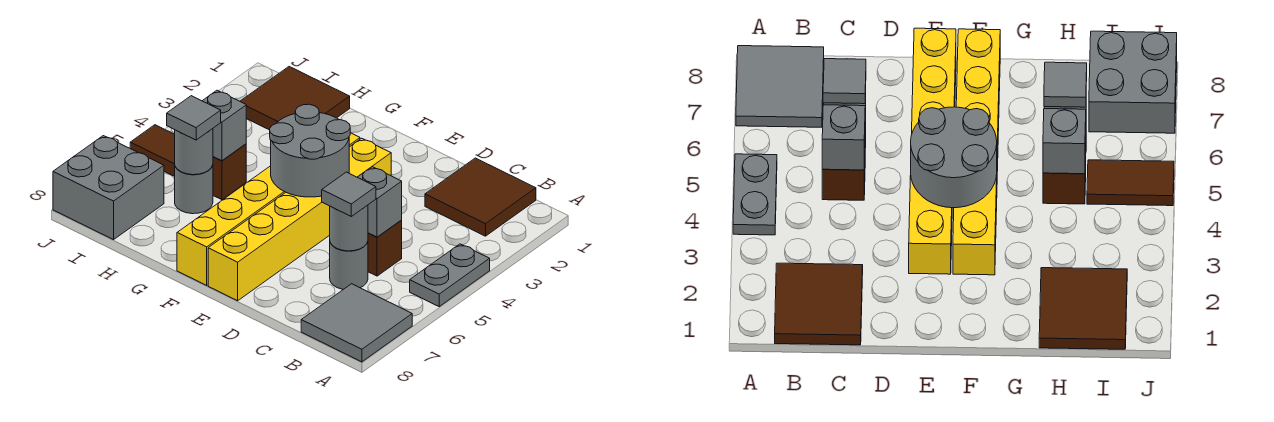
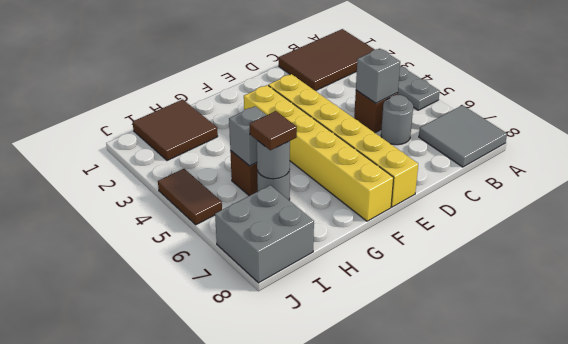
brown 2x2 tile [425,158,536,236] -> brown 2x3 tile [279,29,375,91]
grey 1x1 round brick [330,205,368,251] -> none
grey 1x1 tile [322,172,376,216] -> none
grey 2x2 round brick [270,104,350,197] -> none
grey 1x1 tile [167,96,221,140] -> brown 1x1 tile [250,111,297,150]
brown 1x2 tile [130,125,175,176] -> brown 1x2 tile turned to [158,169,222,225]

